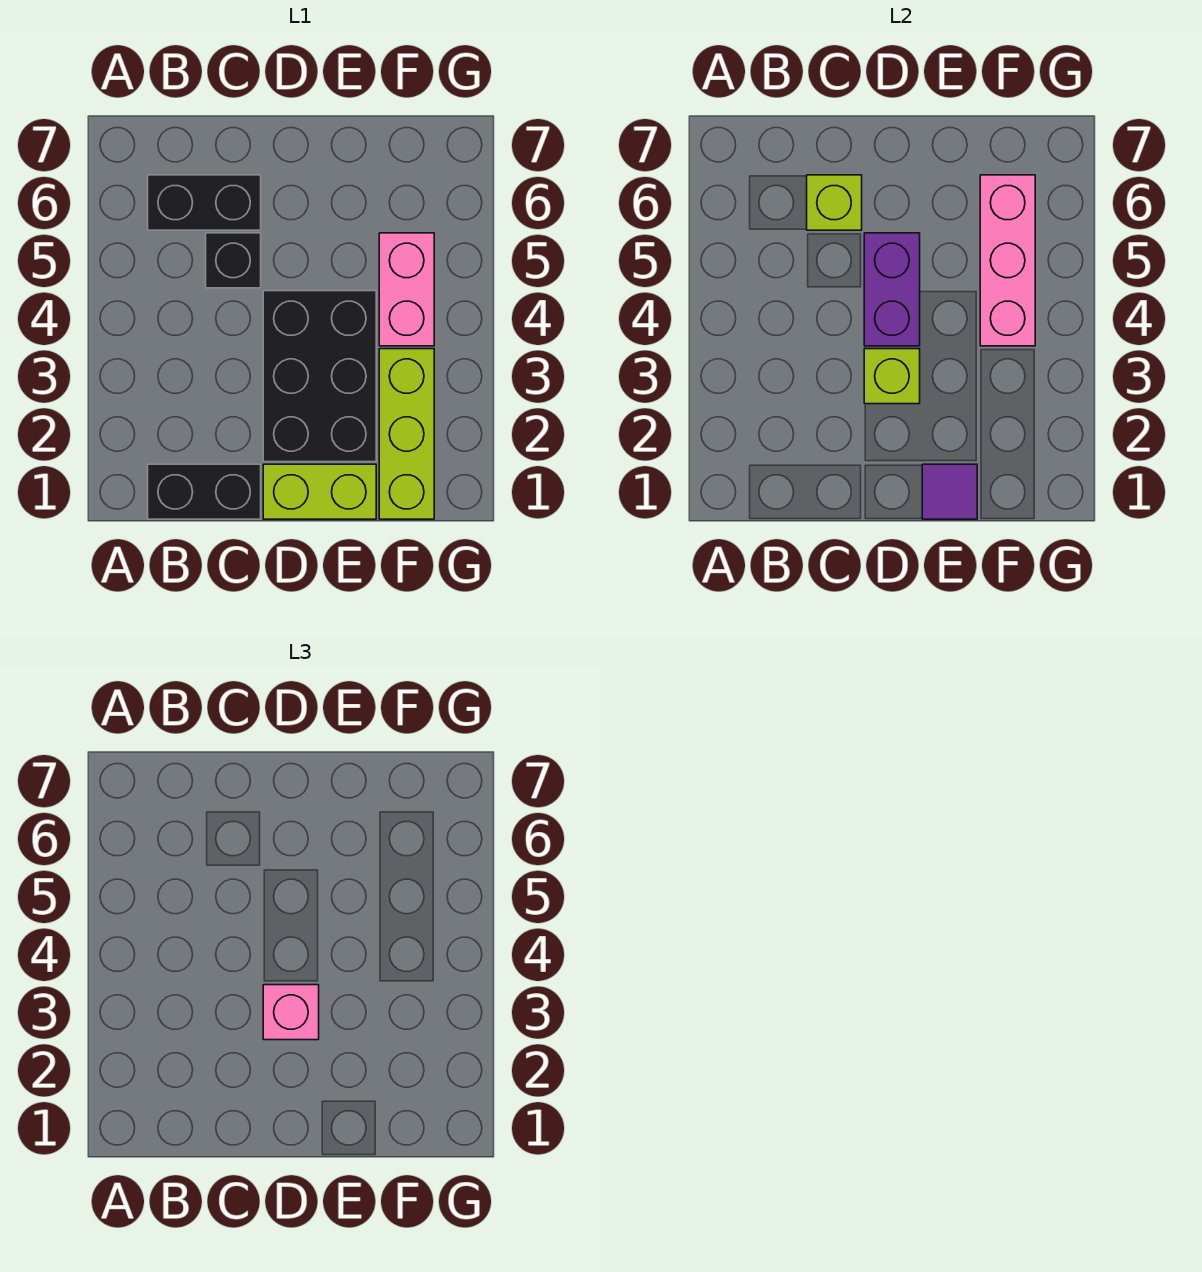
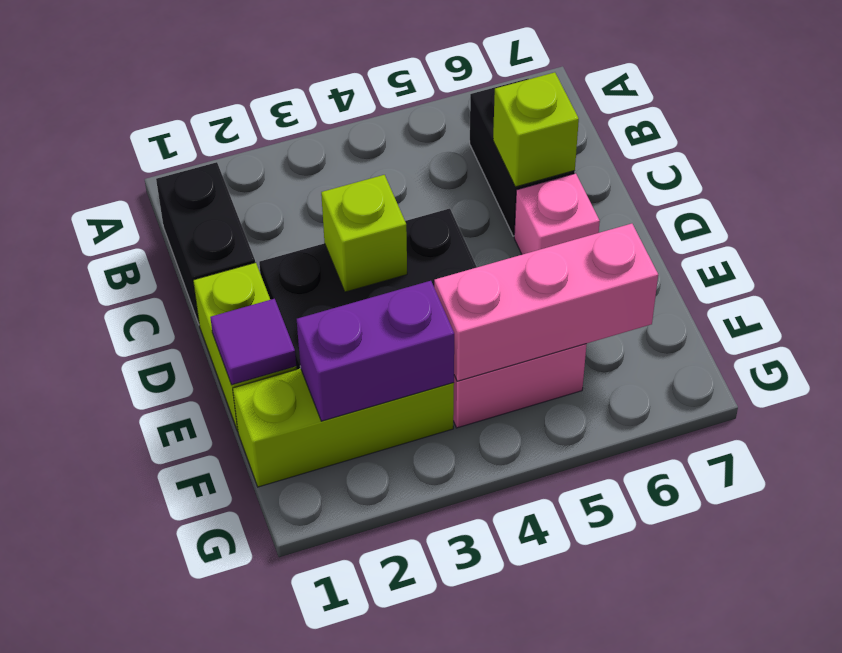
black 1x1 brick [206,233,261,288] -> none
pink 1x1 brick [263,985,319,1040] -> pink 1x1 brick moved to [514,173,600,255]
purple 1x2 brick [864,233,920,346] -> purple 1x2 brick moved to [297,281,454,421]

